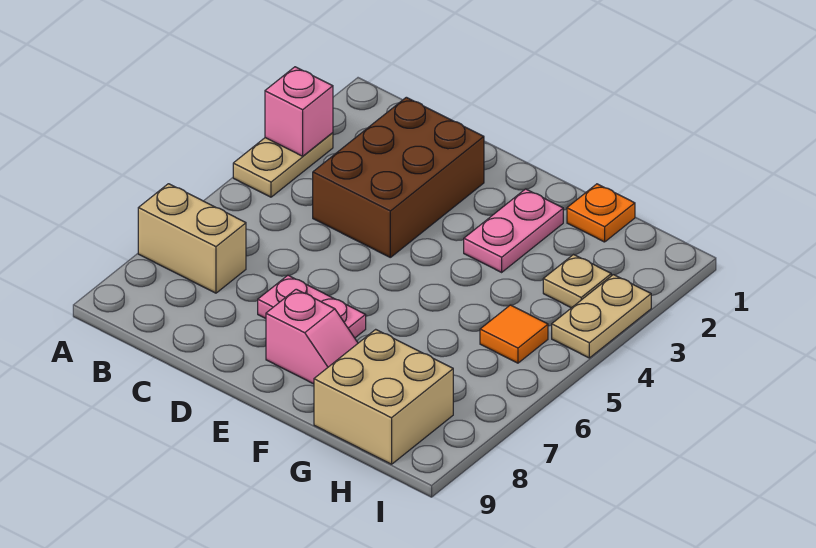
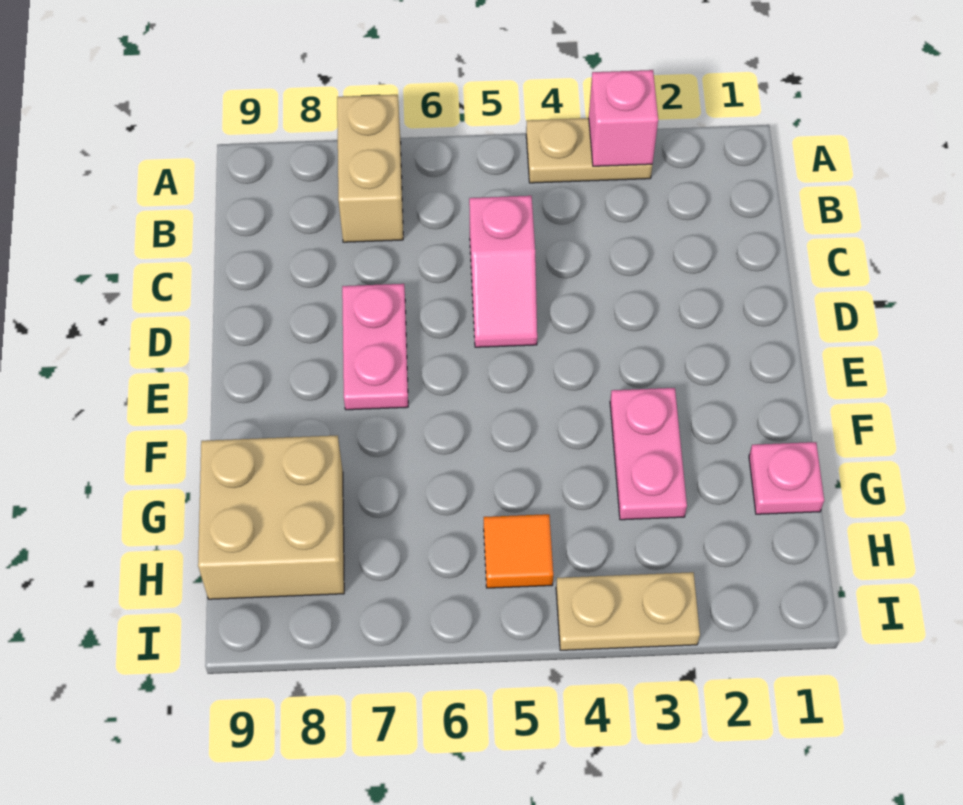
brown 2x3 brick [313,97,484,257] -> none
pink 1x2 slope [266,289,358,384] -> pink 1x2 slope moved to [469,196,537,347]
pink 1x2 plate [464,189,563,272] -> pink 1x2 plate turned to [610,388,687,520]
orange 1x1 plate [567,184,635,242] -> pink 1x1 plate [749,442,824,514]
tan 1x1 plate [543,255,611,308] -> none

